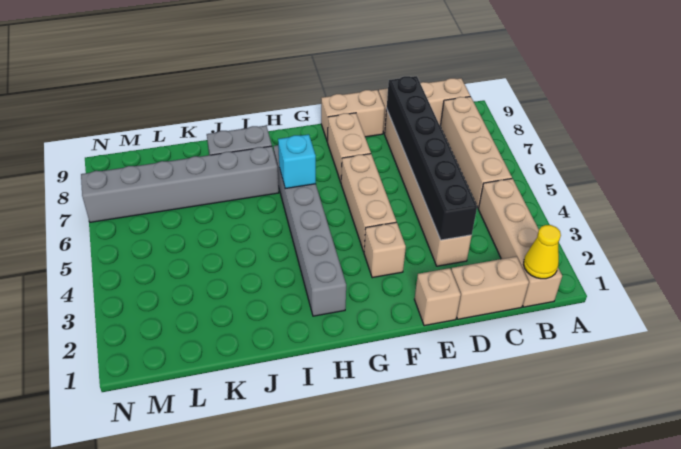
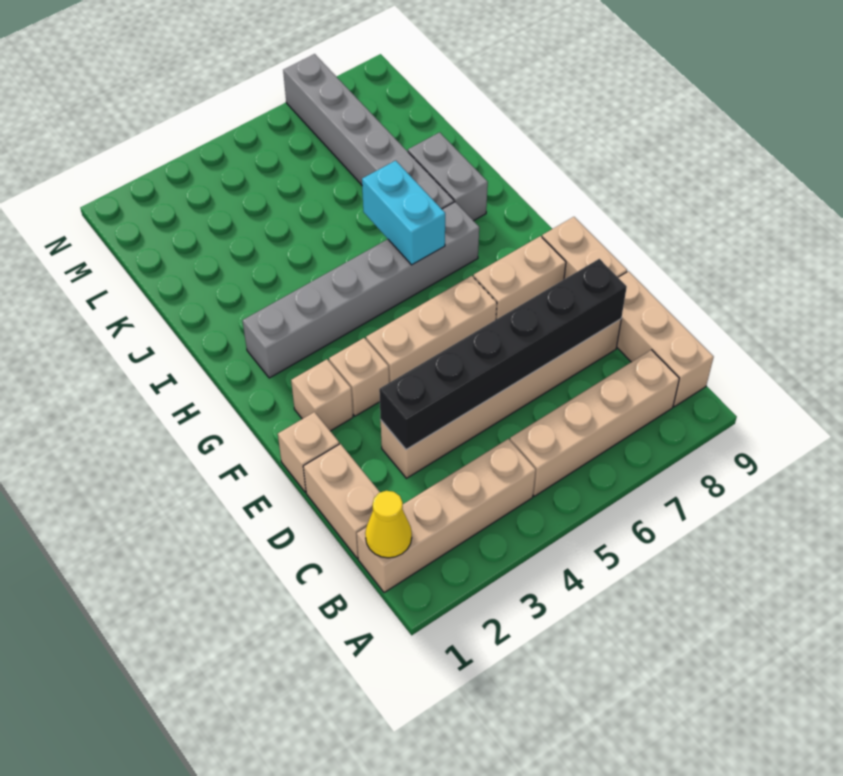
none -> tan 1x1 brick [291,359,353,431]
cyan 1x1 brick [278,134,316,189] -> cyan 1x2 brick [362,161,445,265]

